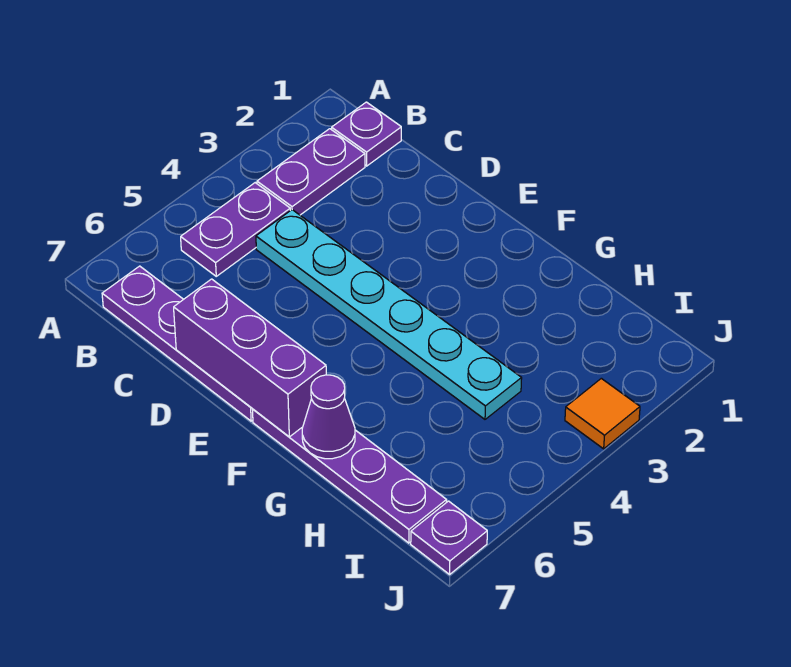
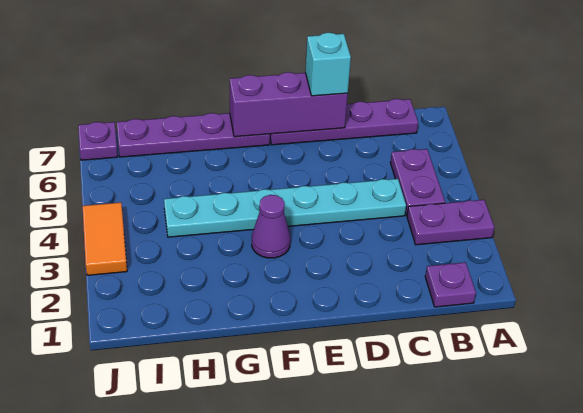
purple 1x2 plate [257,129,365,215] -> purple 1x2 plate turned to [407,200,494,245]
none -> cyan 1x1 brick [305,33,351,96]
purple 1x1 cone [302,375,355,459] -> purple 1x1 cone moved to [252,195,290,258]
orange 1x1 tile [565,378,640,449] -> orange 1x2 tile [83,202,127,275]

